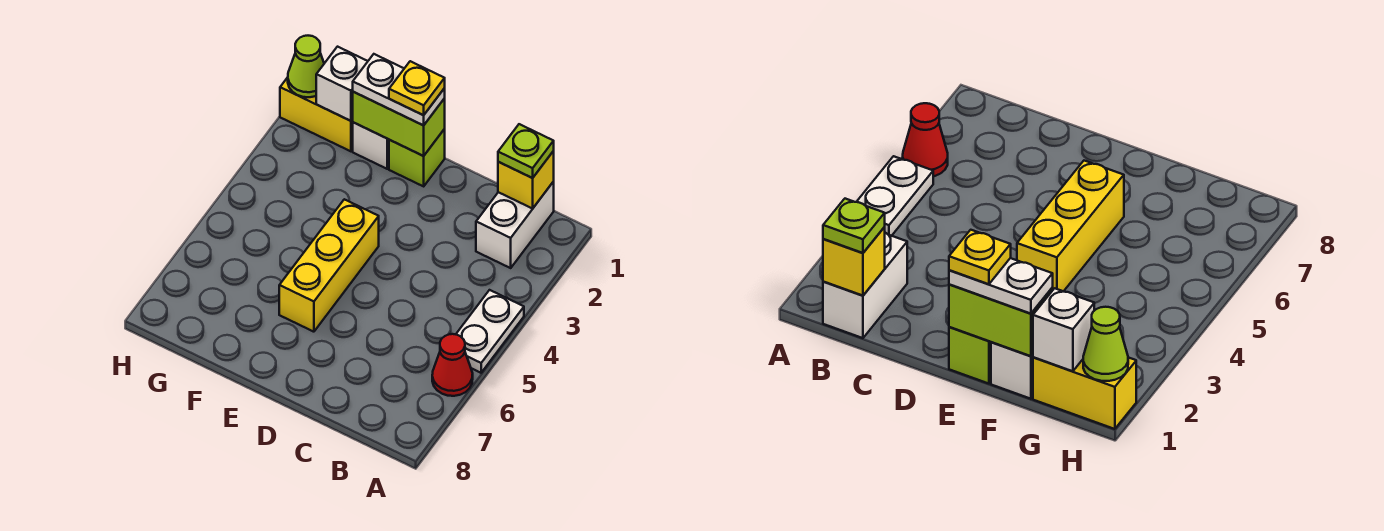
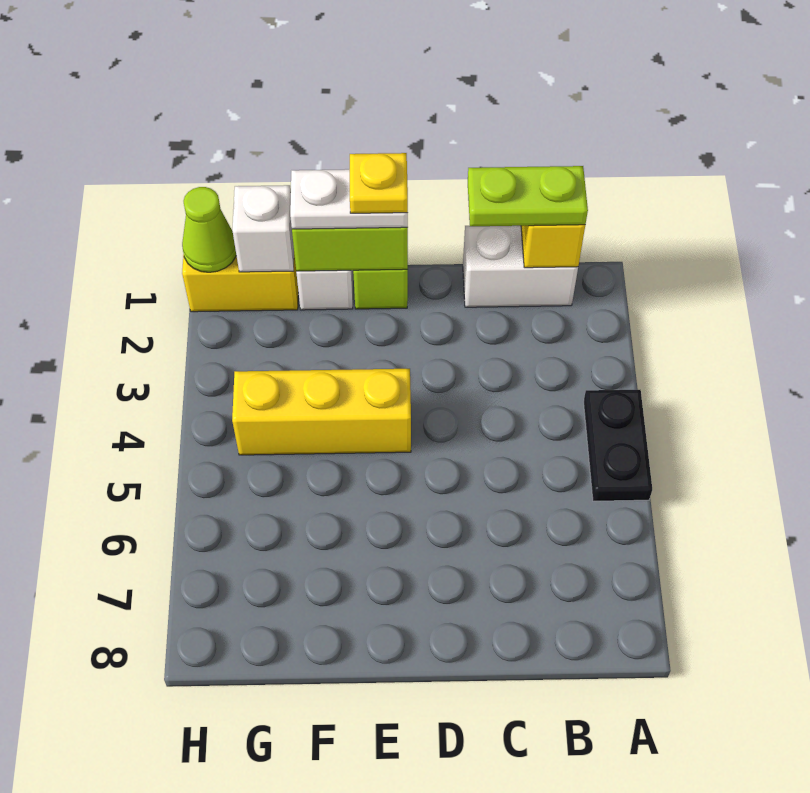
white 1x2 plate [456,290,524,373] -> black 1x2 plate [584,390,652,501]
red 1x1 cone [432,334,473,396] -> none
white 1x2 brick [476,182,554,268] -> white 1x2 brick turned to [463,226,578,307]
lime 1x1 plate [498,124,554,178] -> lime 1x2 plate [468,166,588,226]
yellow 1x3 brick [279,199,379,332] -> yellow 1x3 brick turned to [232,369,411,455]

